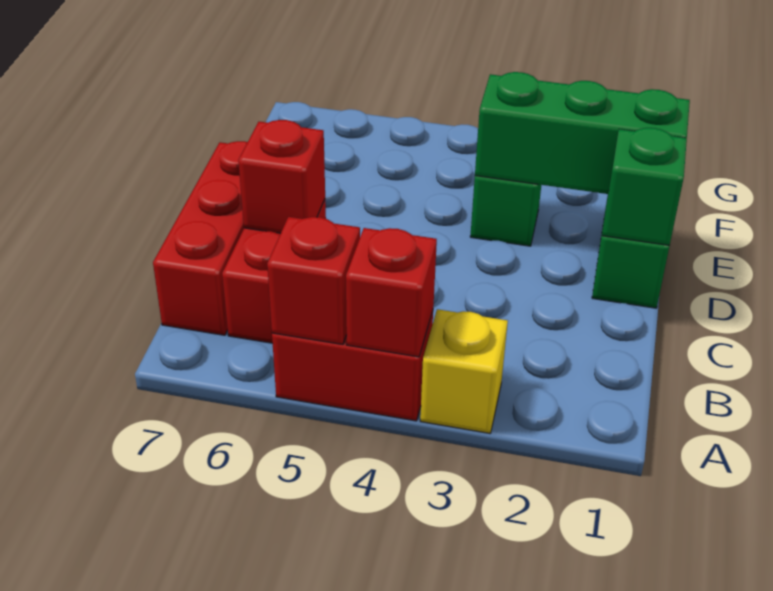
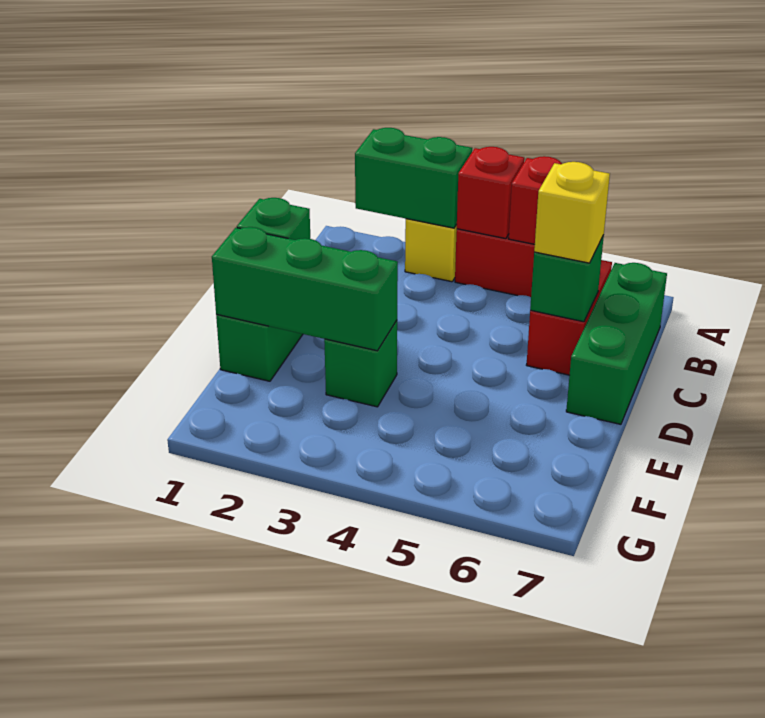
none -> green 1x2 brick [355,128,472,228]
red 1x3 brick [153,141,247,335] -> green 1x3 brick [566,263,667,424]
red 1x1 brick [238,120,325,233] -> green 1x1 brick [530,235,604,322]
none -> yellow 1x1 brick [534,162,610,263]

